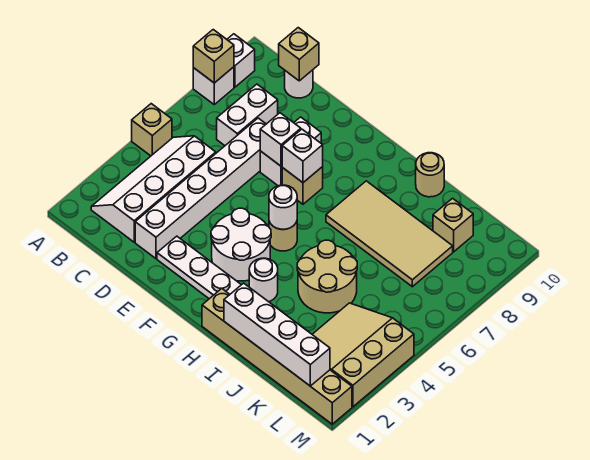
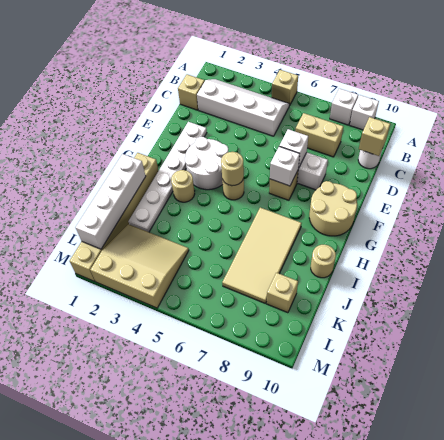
tan 1x1 brick [193,30,234,83] -> tan 1x1 brick moved to [178,74,205,110]
white 1x2 brick [217,84,278,146] -> tan 1x2 brick [295,113,343,157]
white 1x6 brick [135,118,266,259] -> none
white 1x1 round brick [269,185,297,229] -> tan 1x1 round brick [221,152,244,186]
white 1x1 round brick [249,258,278,302] -> tan 1x1 round brick [171,170,195,202]
tan 2x2 round brick [297,240,357,313] -> tan 2x2 round brick moved to [309,181,357,236]

